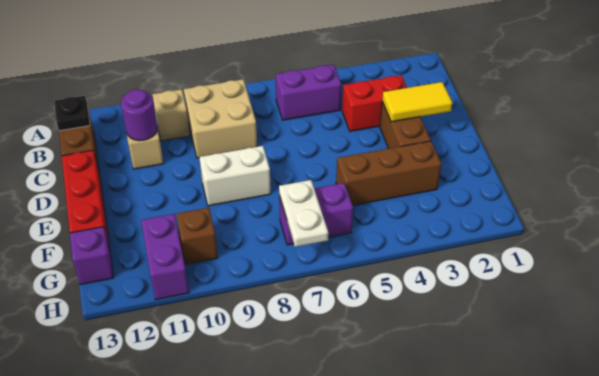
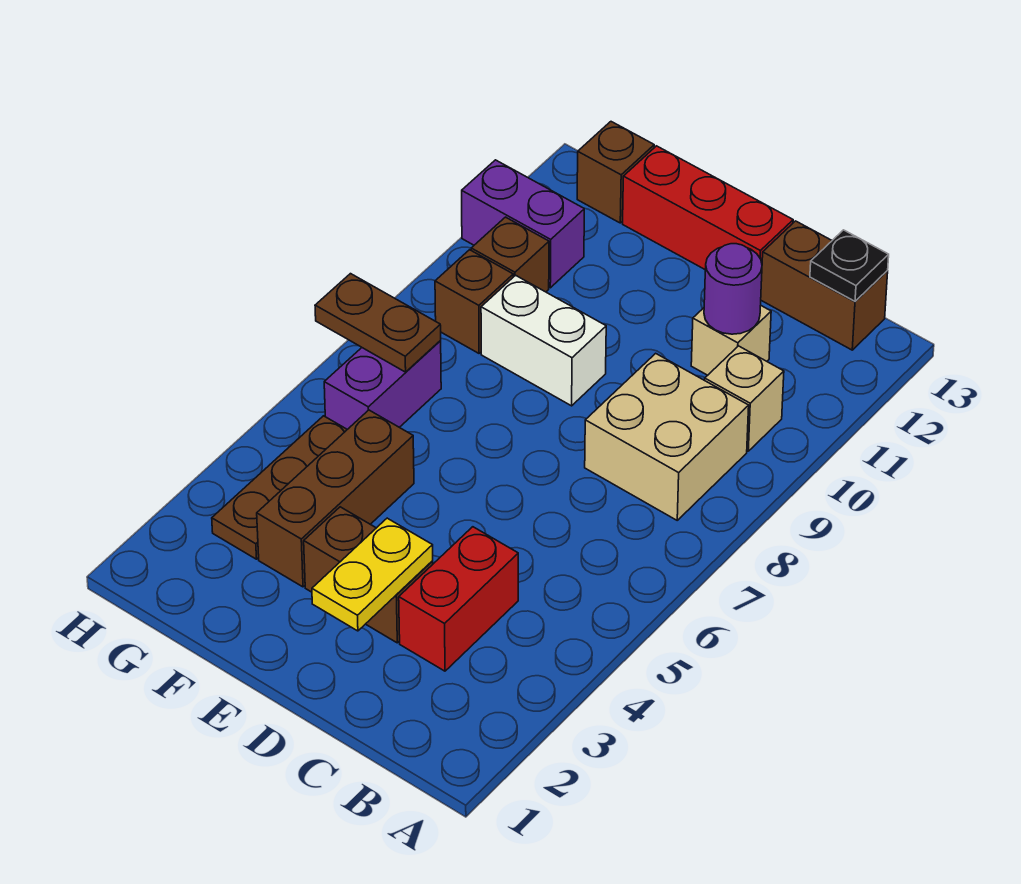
purple 1x2 brick [276,65,341,120] -> none
yellow 1x2 tile [382,82,452,122] -> yellow 1x2 plate [312,518,433,631]
white 1x2 brick [199,146,271,206] -> white 1x2 brick turned to [481,275,606,406]
none -> brown 1x3 plate [212,416,347,559]
white 1x2 plate [279,180,328,247] -> brown 1x2 plate [315,274,441,372]
none -> brown 1x1 brick [435,250,513,353]
purple 1x1 brick [70,227,114,285] -> brown 1x1 brick [577,122,654,223]

